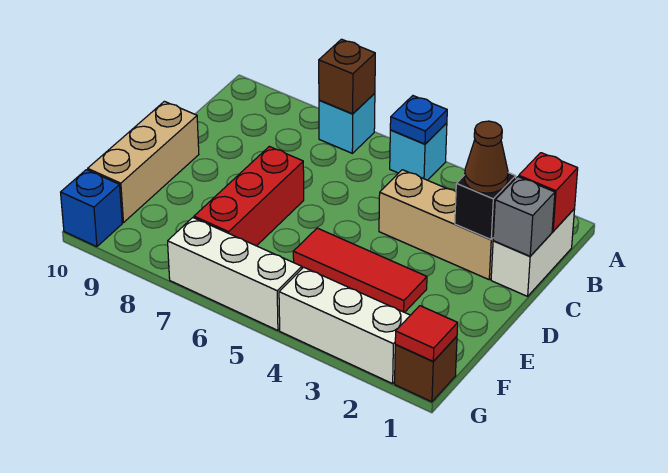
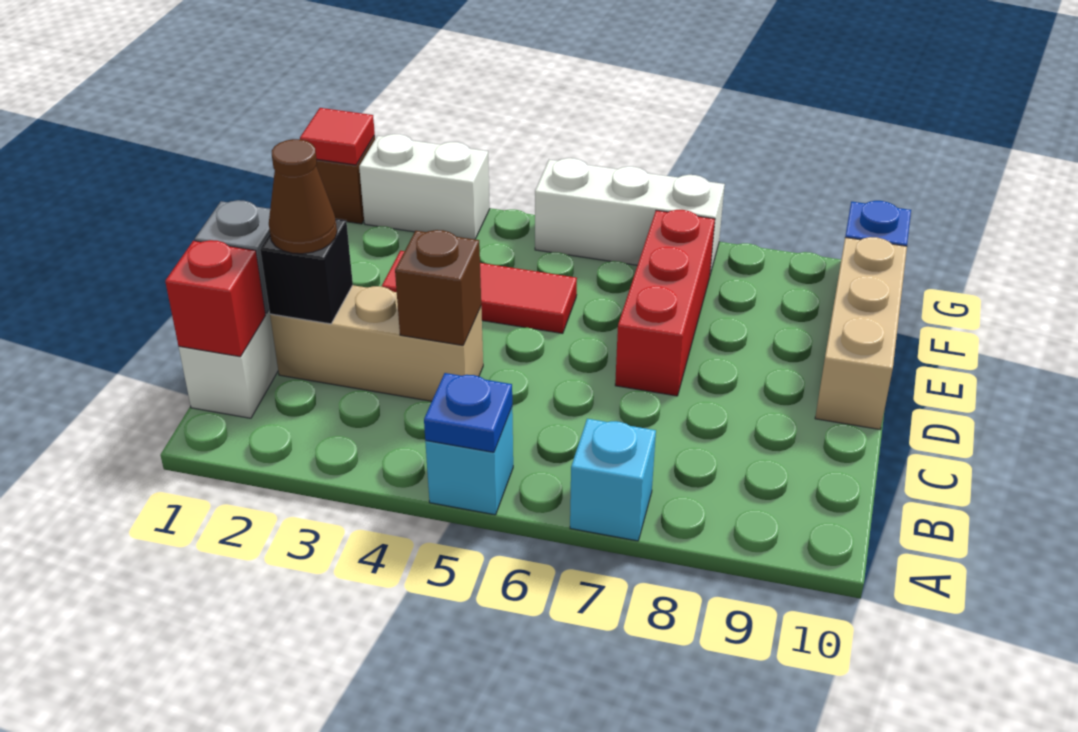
brown 1x1 brick [319,39,375,114] -> brown 1x1 brick moved to [395,230,481,345]
white 1x3 brick [279,267,410,384] -> white 1x2 brick [359,134,490,239]

